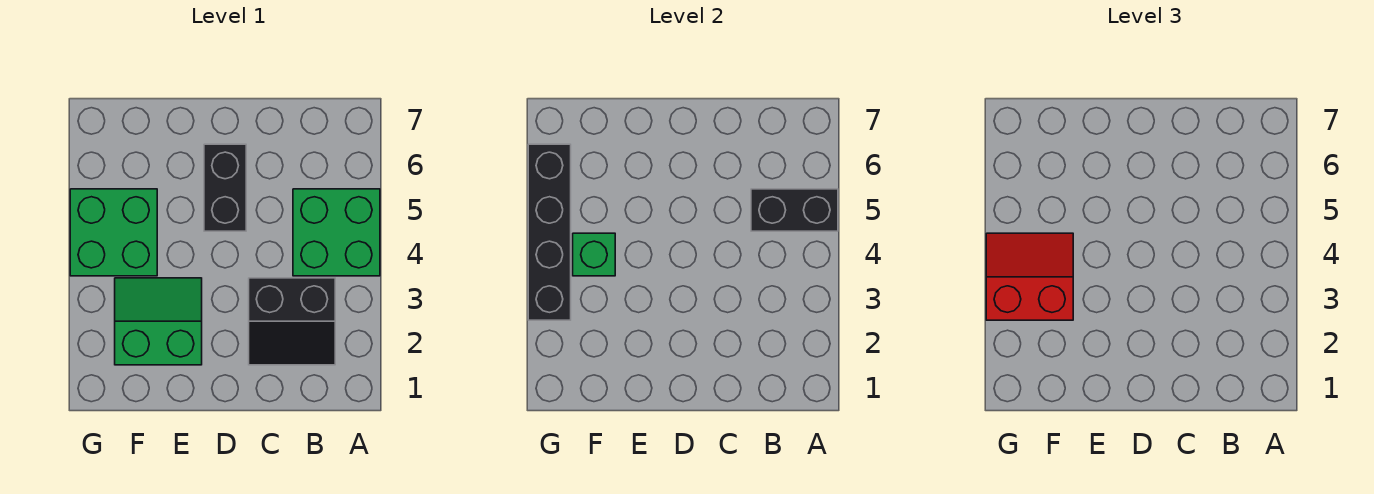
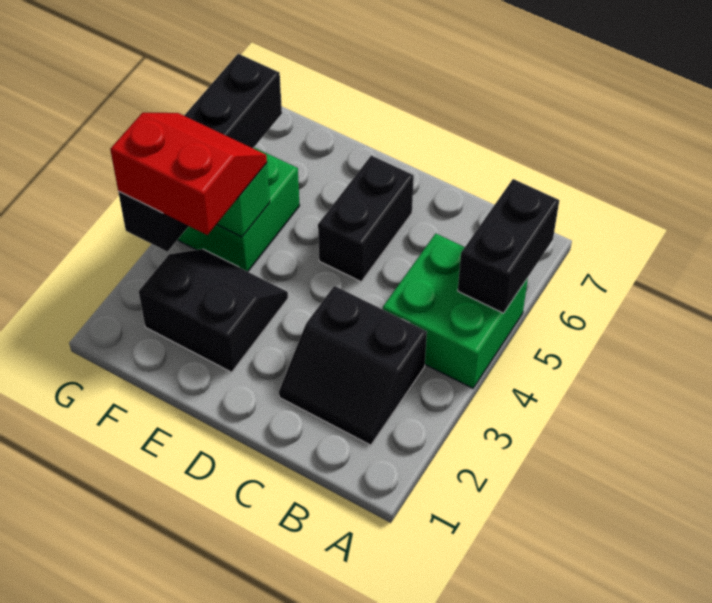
black 1x2 brick [751,189,838,231] -> black 1x2 brick turned to [458,179,559,313]
green 2x2 slope [115,278,202,365] -> black 2x2 slope [139,249,288,372]

